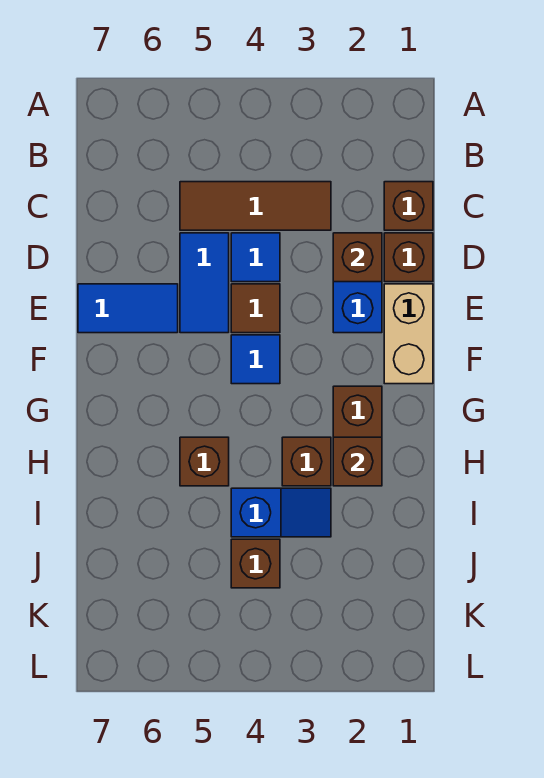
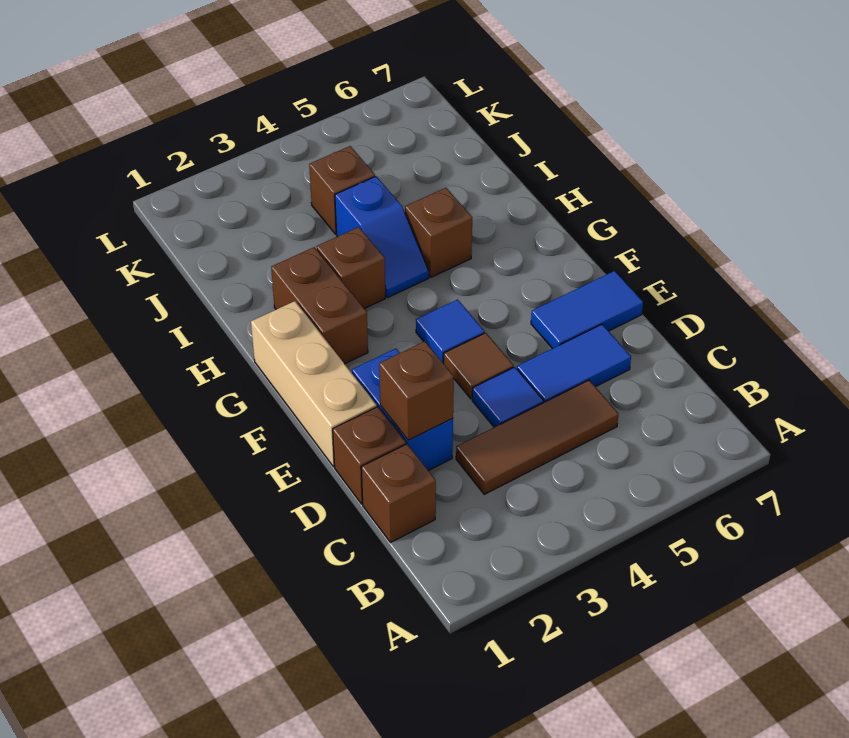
blue 1x2 tile [180,233,229,333] -> blue 1x2 tile turned to [517,324,631,403]
tan 1x2 brick [384,284,433,384] -> tan 1x3 brick [251,301,377,467]
brown 1x1 brick [333,437,382,486] -> none
blue 1x2 slope [231,488,331,537] -> blue 1x2 slope turned to [335,176,429,297]

